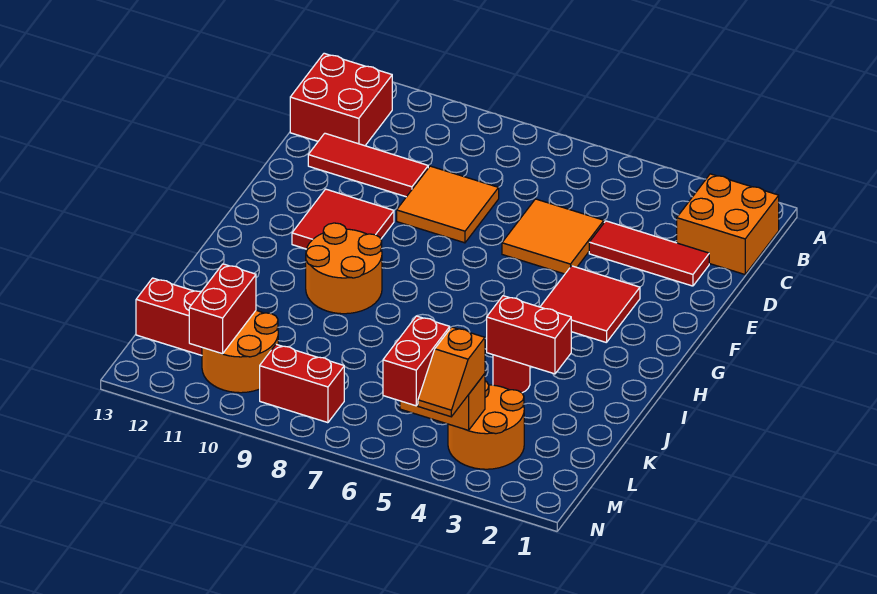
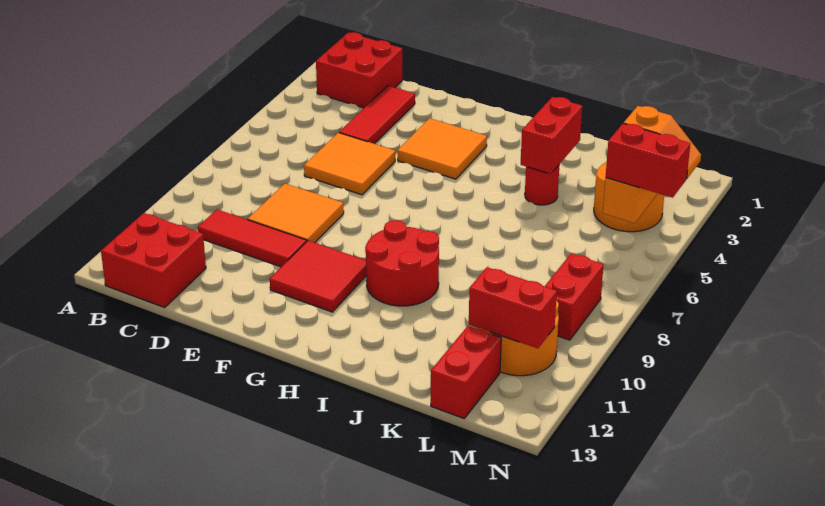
orange 2x2 brick [677,174,779,274] -> red 2x2 brick [316,32,402,108]
red 1x3 tile [308,133,428,197] -> red 1x3 tile turned to [198,210,306,267]
red 2x2 tile [540,266,640,343] -> orange 2x2 tile [398,118,487,179]
orange 2x2 round brick [306,223,382,314] -> red 2x2 round brick [365,220,439,306]

